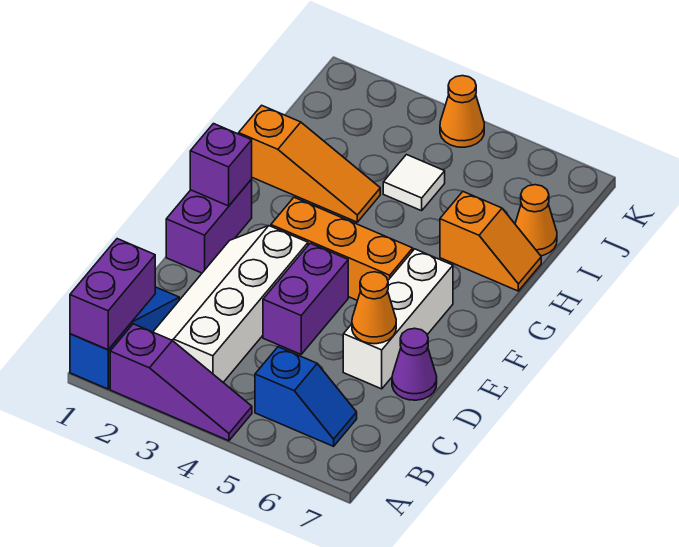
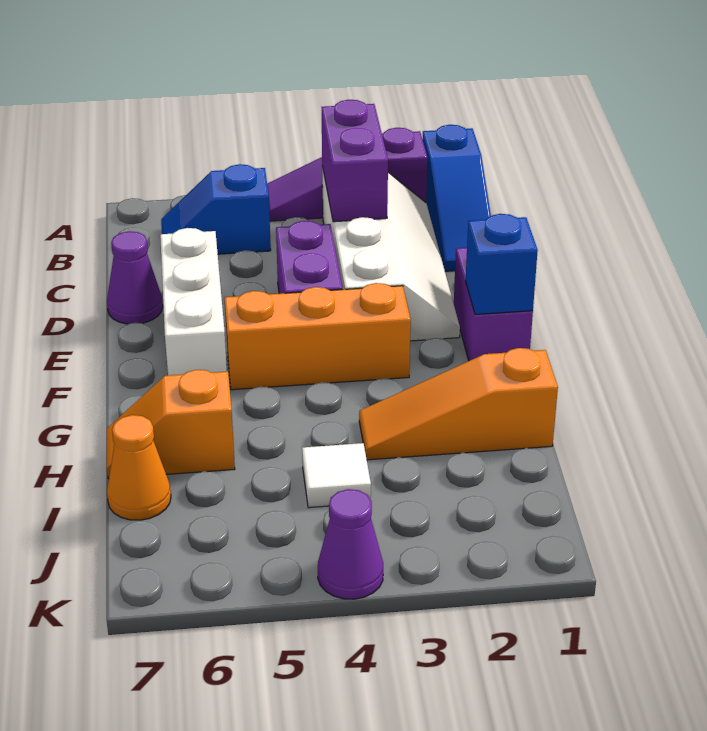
purple 1x2 brick [70,239,155,350] -> purple 1x2 brick moved to [322,100,388,222]
orange 1x1 cone [352,272,396,344] -> none
purple 1x1 brick [190,124,252,206] -> blue 1x1 brick [466,214,538,314]
orange 1x1 cone [440,76,484,147] -> purple 1x1 cone [318,489,383,599]

